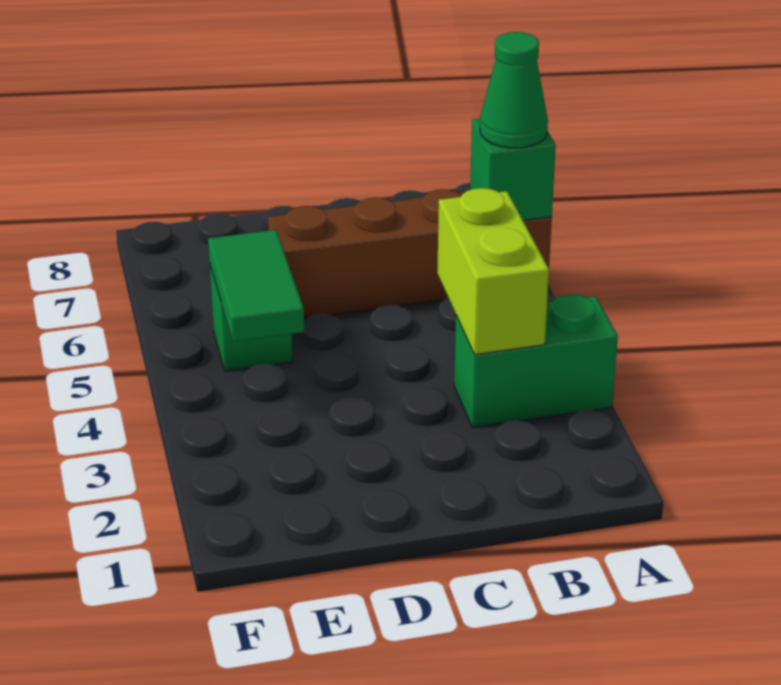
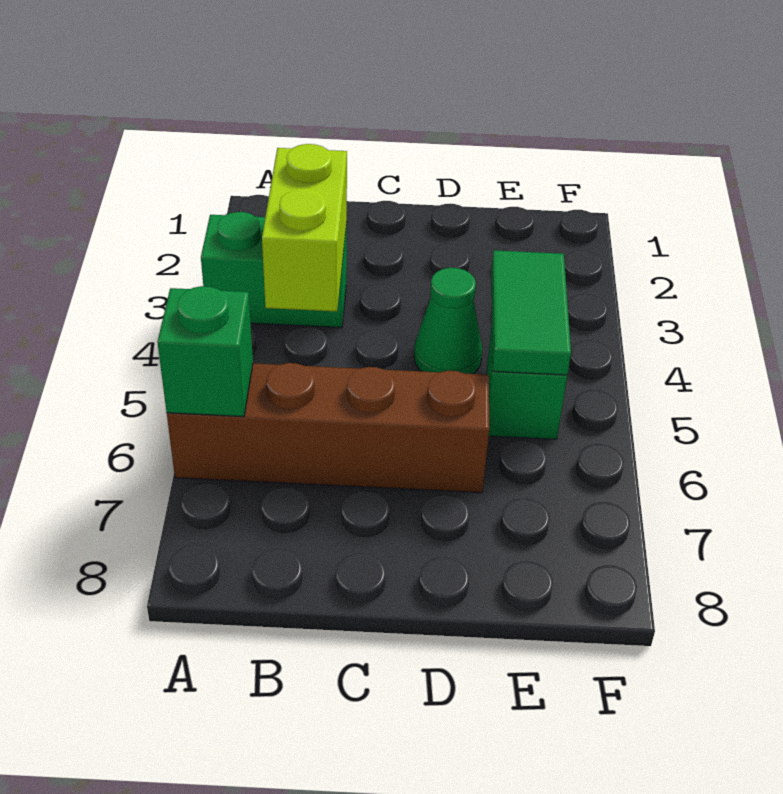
green 1x1 cone [480,32,548,148] -> green 1x1 cone moved to [414,268,482,374]

